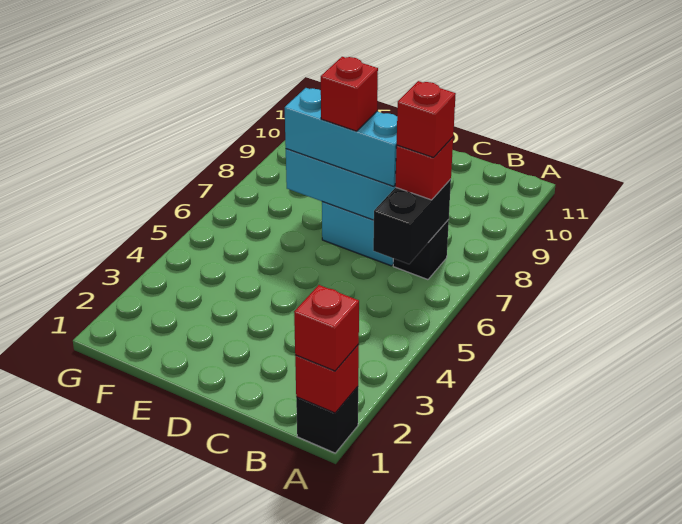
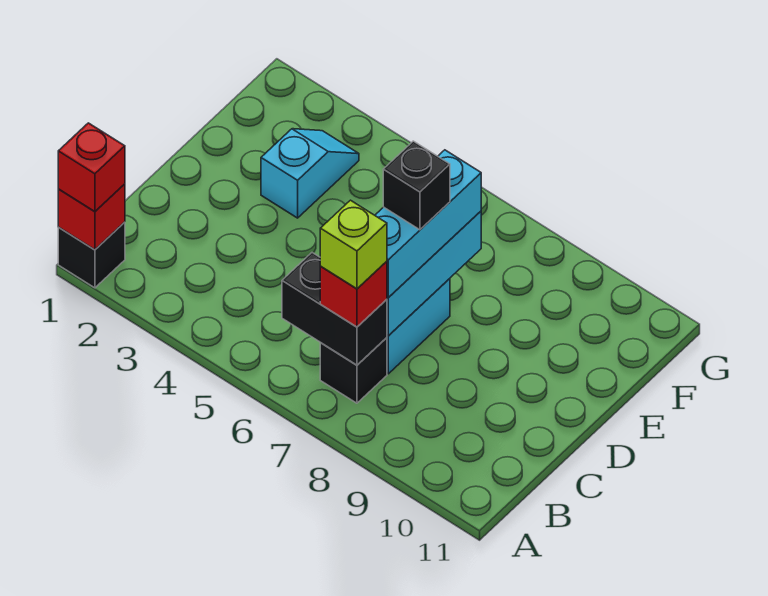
red 1x1 brick [397,81,456,158] -> lime 1x1 brick [320,200,387,289]
red 1x1 brick [321,57,378,131] -> black 1x1 brick [383,141,450,230]
none -> cyan 1x2 slope [261,129,359,218]

